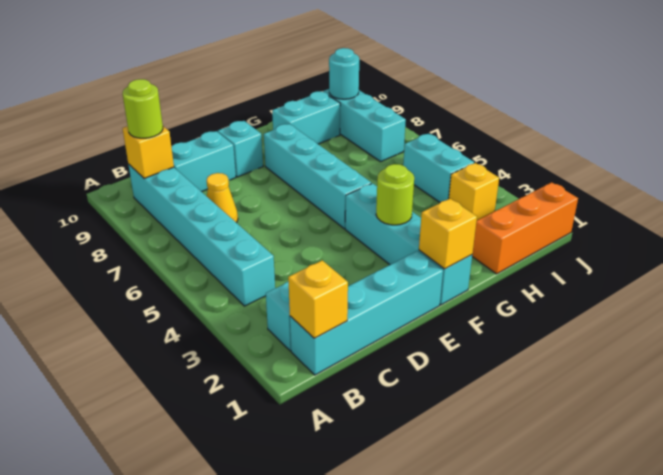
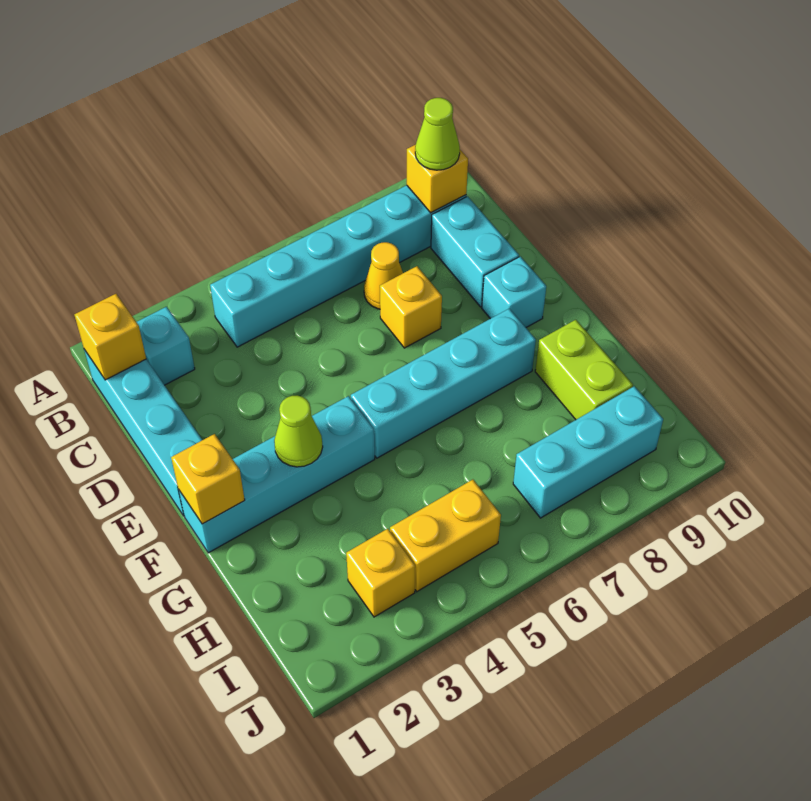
lime 1x1 round brick [123,79,163,138] -> lime 1x1 cone [415,98,460,170]
none -> yellow 1x1 brick [380,266,442,348]
lime 1x1 round brick [376,164,414,225] -> lime 1x1 cone [274,396,323,467]
cyan 1x2 brick [272,91,340,144] -> lime 1x2 brick [535,320,633,420]
orange 1x3 brick [472,182,578,274] -> none
cyan 1x2 brick [403,134,474,202] -> yellow 1x2 brick [390,480,501,591]
cyan 1x1 round brick [329,48,359,99] -> none

